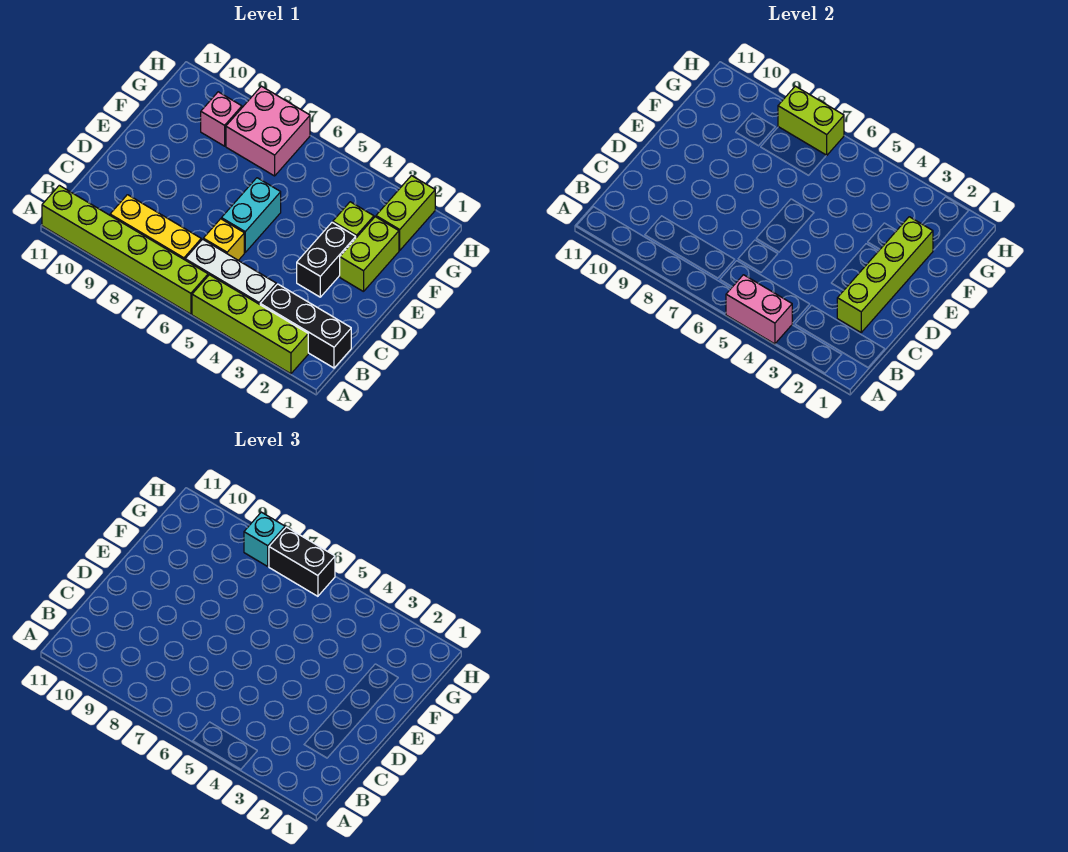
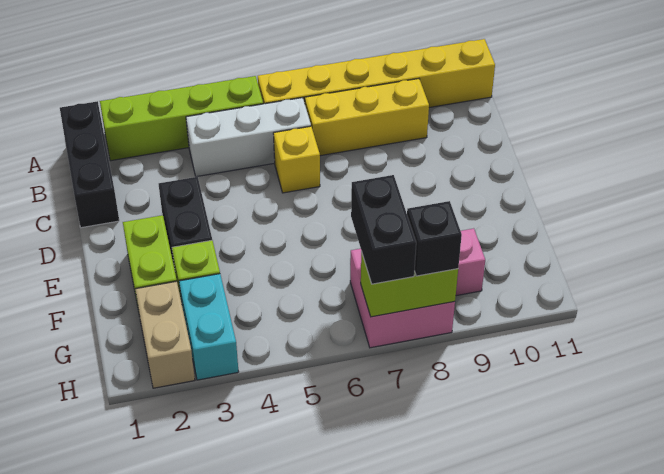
pink 1x2 brick [726,275,792,344] -> none
lime 1x6 brick [42,185,208,314] -> yellow 1x6 brick [258,39,495,108]
black 1x3 brick [260,284,351,368] -> black 1x3 brick turned to [60,101,119,228]
lime 1x4 brick [837,217,933,332] -> none
cyan 1x2 brick [221,178,281,252] -> cyan 1x2 brick moved to [179,274,239,380]
lime 1x2 brick [376,176,435,250] -> tan 1x2 brick [135,281,195,388]
black 1x2 brick [269,527,335,596] -> black 1x2 brick turned to [351,175,416,284]
cyan 1x1 brick [244,512,285,566] -> black 1x1 brick [407,201,462,276]

